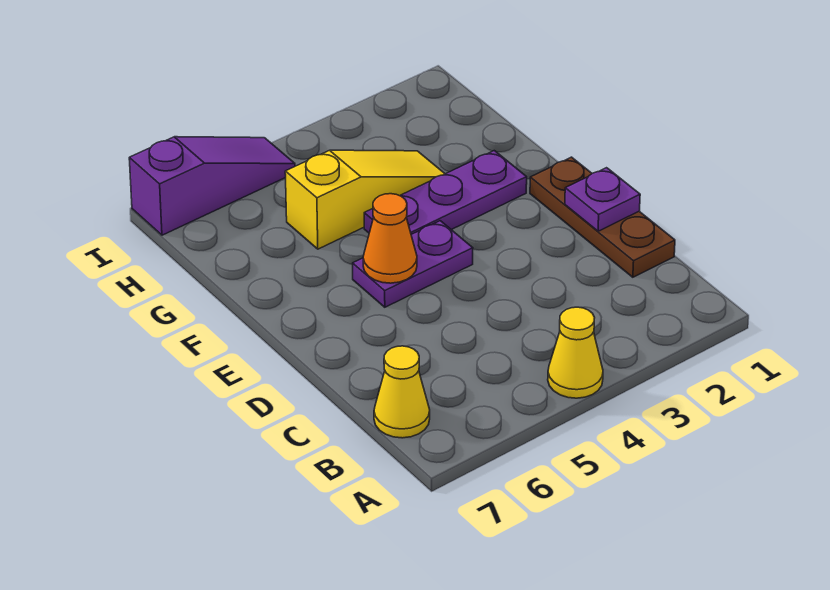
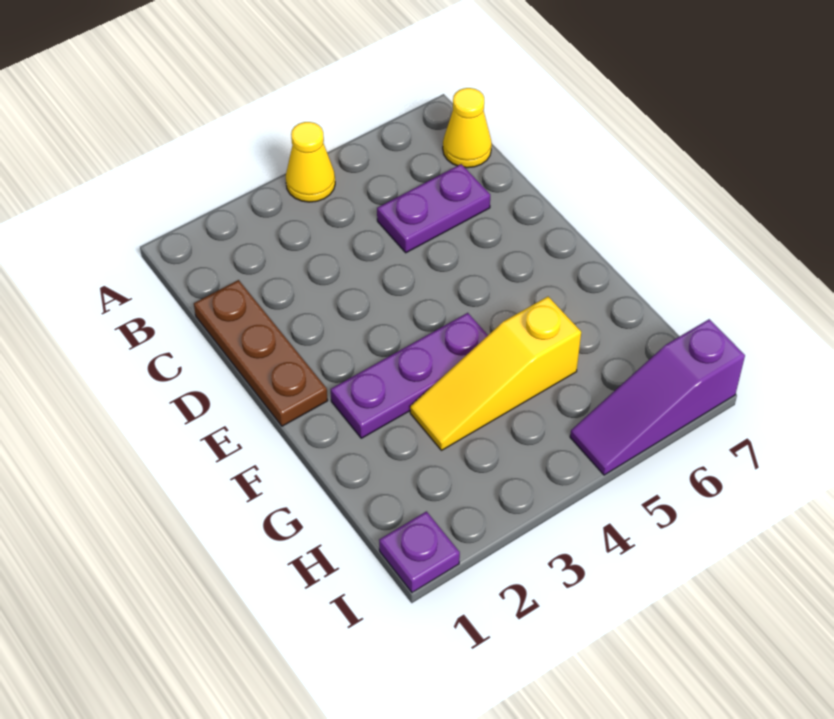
purple 1x1 plate [565,168,640,231] -> purple 1x1 plate moved to [379,511,460,593]
purple 1x2 plate [353,221,473,307] -> purple 1x2 plate moved to [377,164,490,253]
orange 1x1 cone [363,194,417,283] -> none

